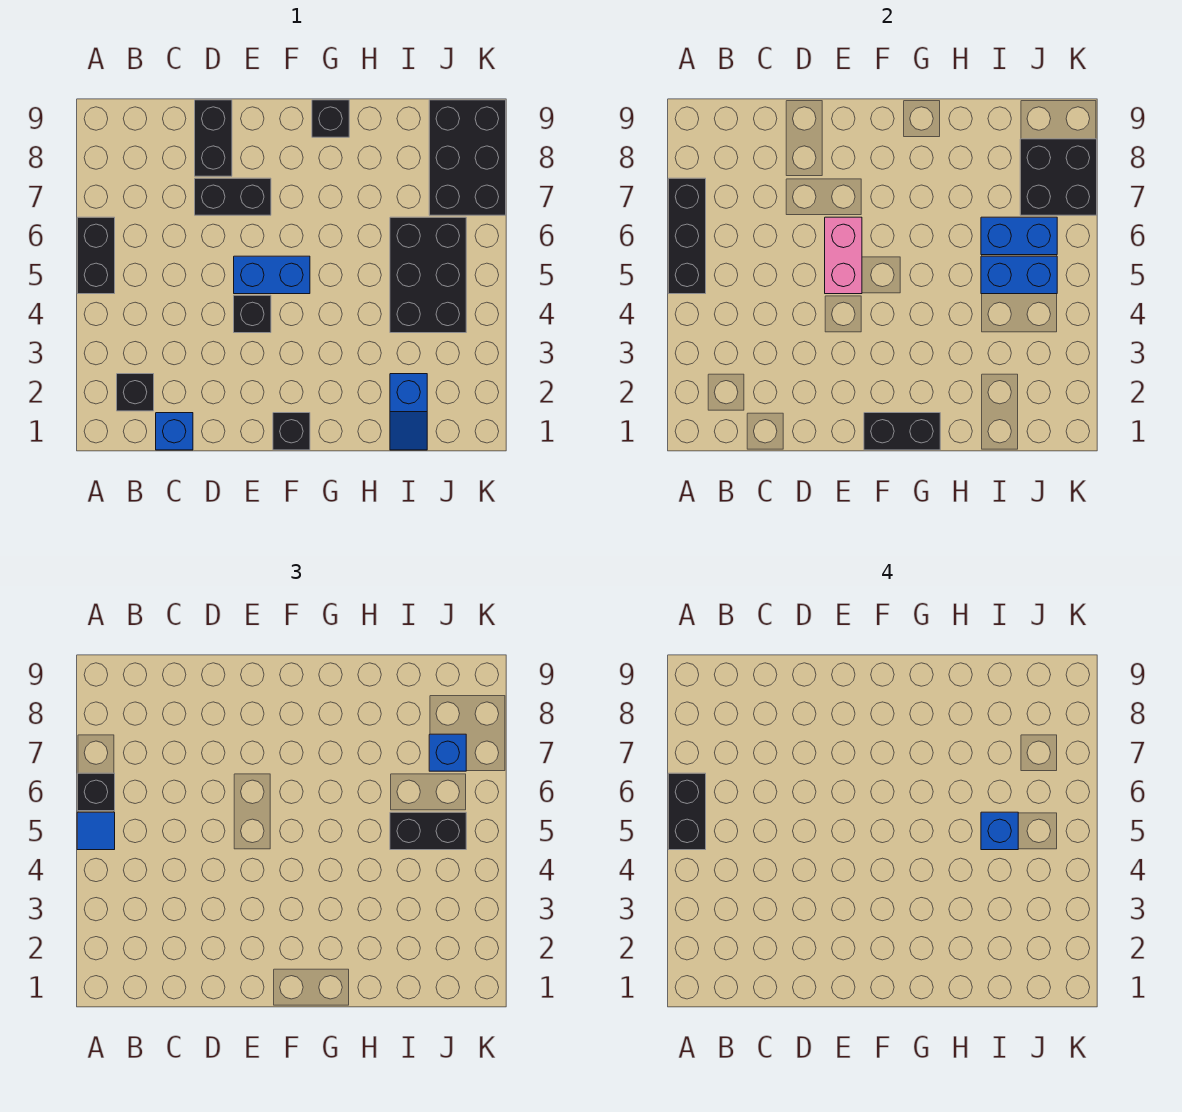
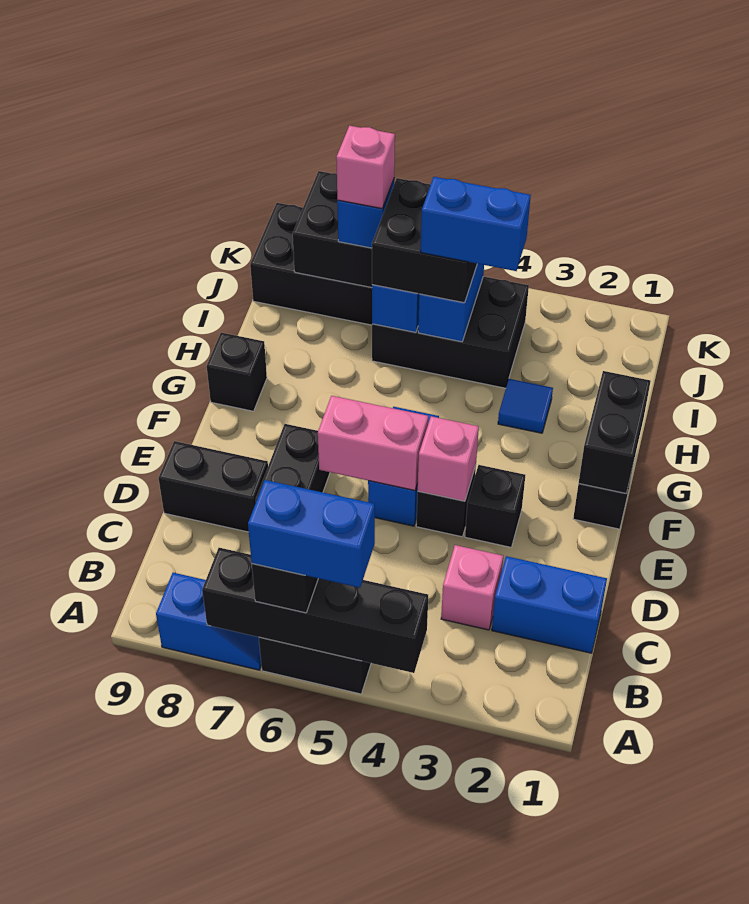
black 1x3 brick [668,178,706,294] -> black 1x4 brick [202,548,428,673]
blue 1x1 tile [77,812,115,850] -> blue 1x1 tile moved to [498,379,553,433]
black 1x2 brick [668,773,706,850] -> blue 1x2 brick [248,480,375,588]
black 1x1 brick [117,374,154,411] -> black 1x1 brick moved to [465,465,525,547]
blue 1x1 brick [156,413,193,450] -> blue 1x2 brick [492,556,607,653]
none -> pink 1x1 brick [441,545,503,630]
none -> pink 1x1 brick [418,416,479,501]
blue 1x2 slope [390,374,427,450] -> blue 1x2 slope moved to [156,573,261,670]
black 1x2 brick [390,812,466,850] -> black 2x2 brick [372,178,477,303]
blue 1x1 brick [981,812,1018,850] -> blue 1x2 brick [421,177,531,271]
none -> pink 1x1 brick [336,126,395,209]

